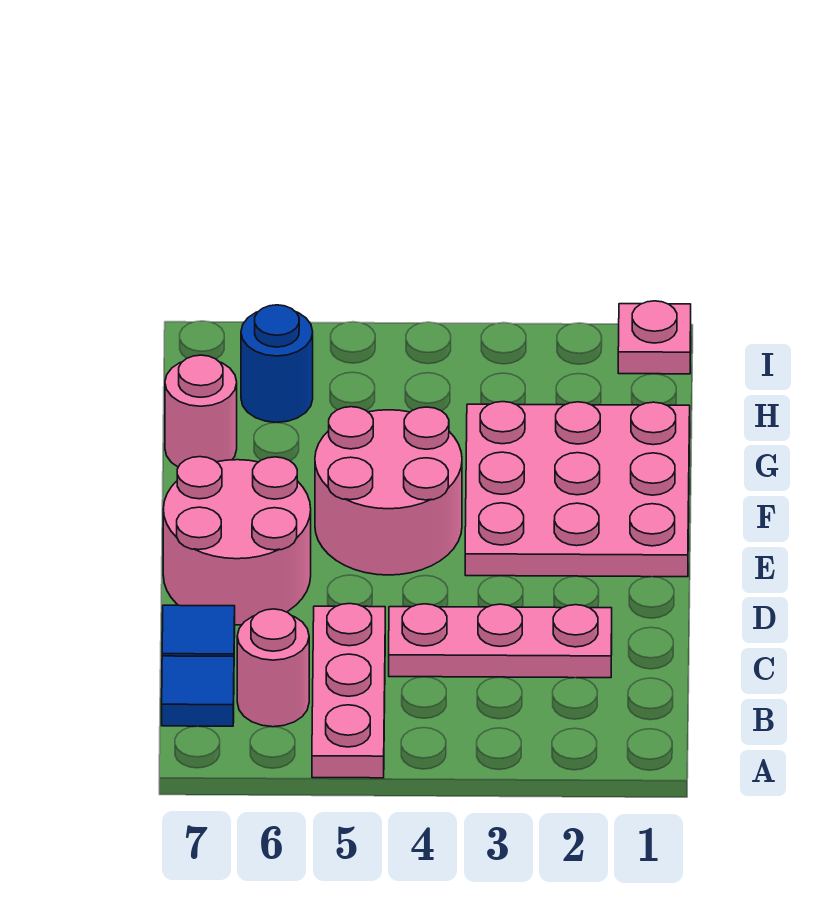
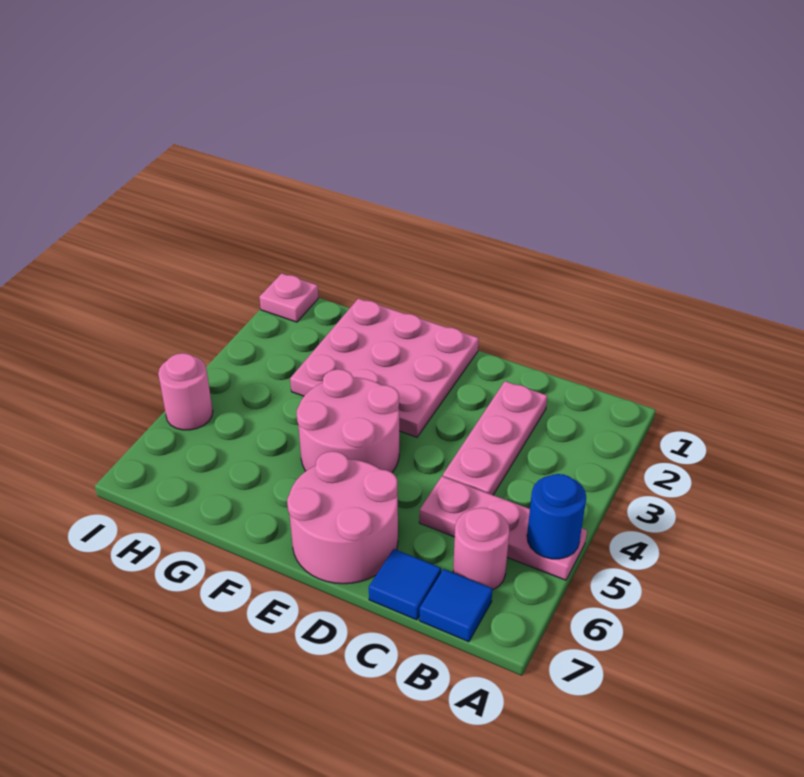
pink 1x1 round brick [165,355,237,467] -> pink 1x1 round brick moved to [158,353,213,430]
blue 1x1 round brick [241,305,313,422] -> blue 1x1 round brick moved to [527,474,586,559]

